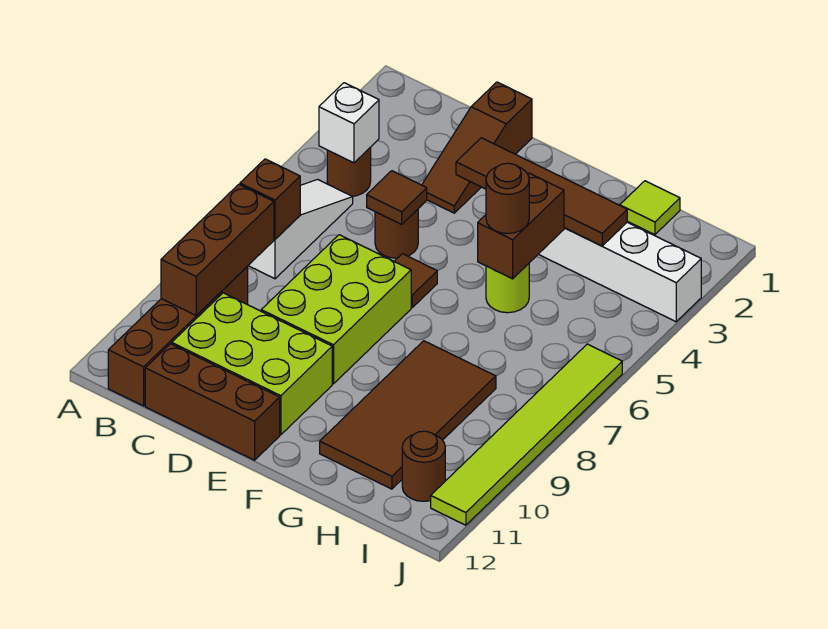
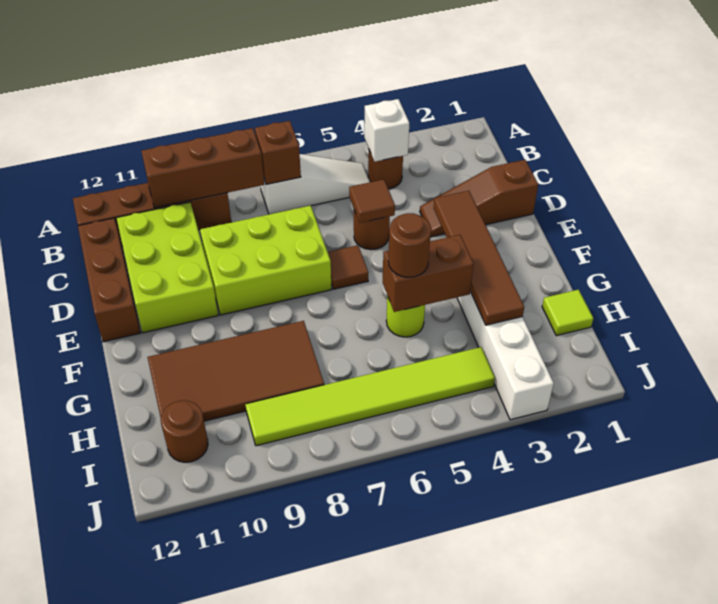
lime 1x6 tile [431,344,622,525] -> lime 1x6 tile moved to [245,347,495,446]

